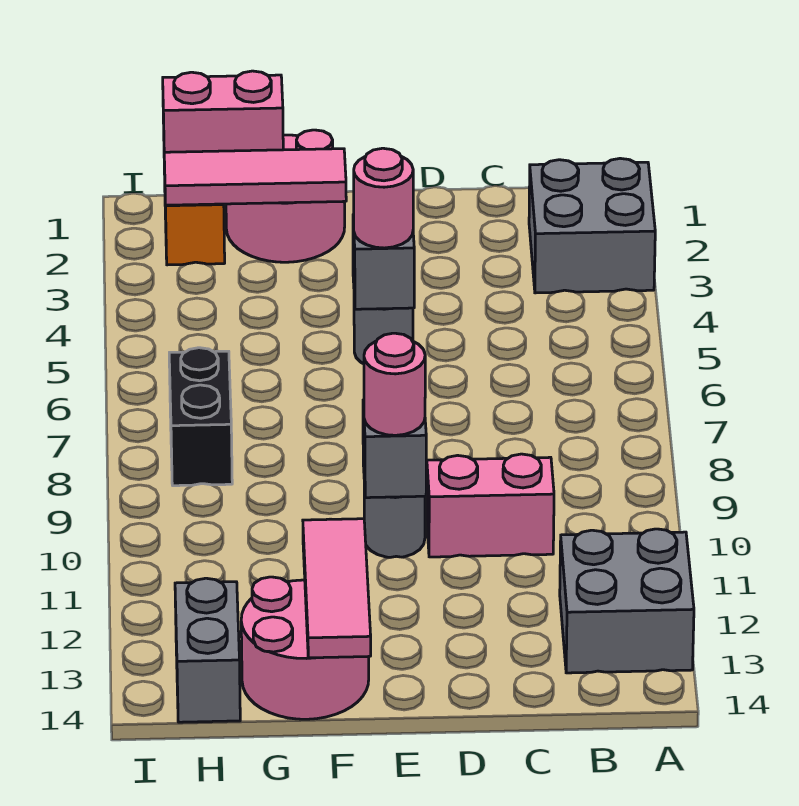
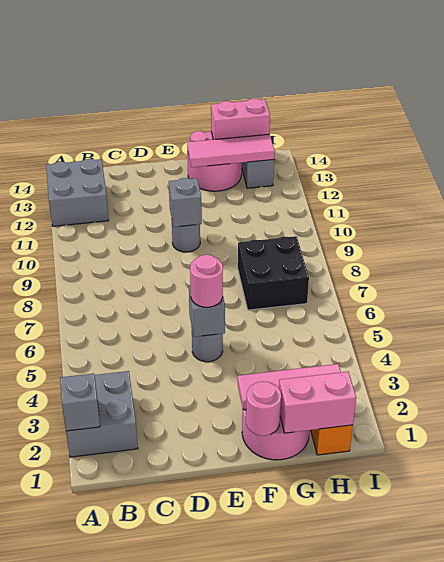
none -> grey 1x1 brick [60,374,100,431]
pink 1x2 brick [427,454,554,557] -> pink 1x2 brick moved to [211,99,270,140]
pink 1x1 round brick [364,333,425,435] -> pink 1x1 round brick moved to [246,382,281,436]
pink 1x3 tile [303,519,371,658] -> pink 1x3 tile turned to [187,134,275,167]
black 1x2 brick [169,348,232,486] -> black 2x2 brick [238,236,309,310]

